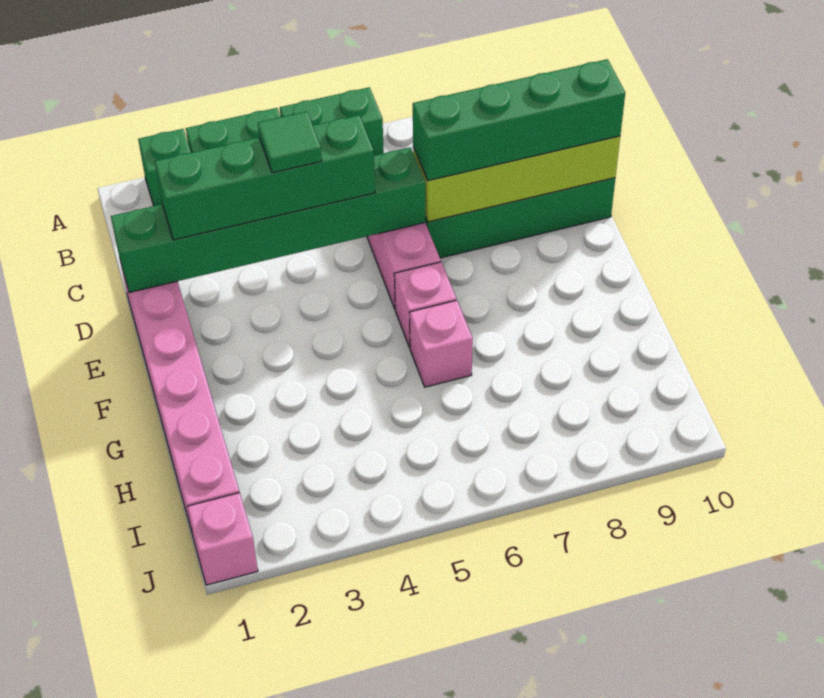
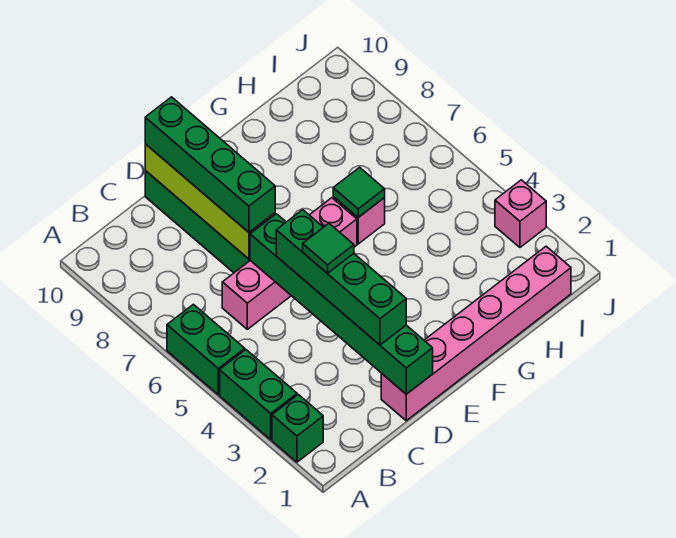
none -> green 1x1 tile [333,168,385,217]
pink 1x1 brick [187,493,258,585] -> pink 1x1 brick moved to [495,180,546,247]

